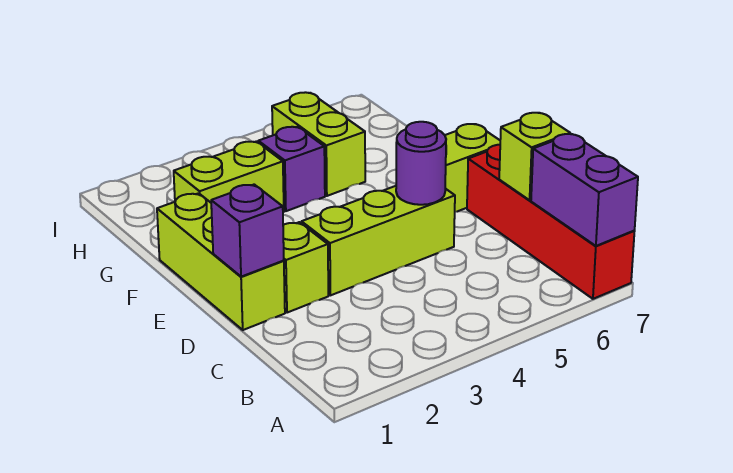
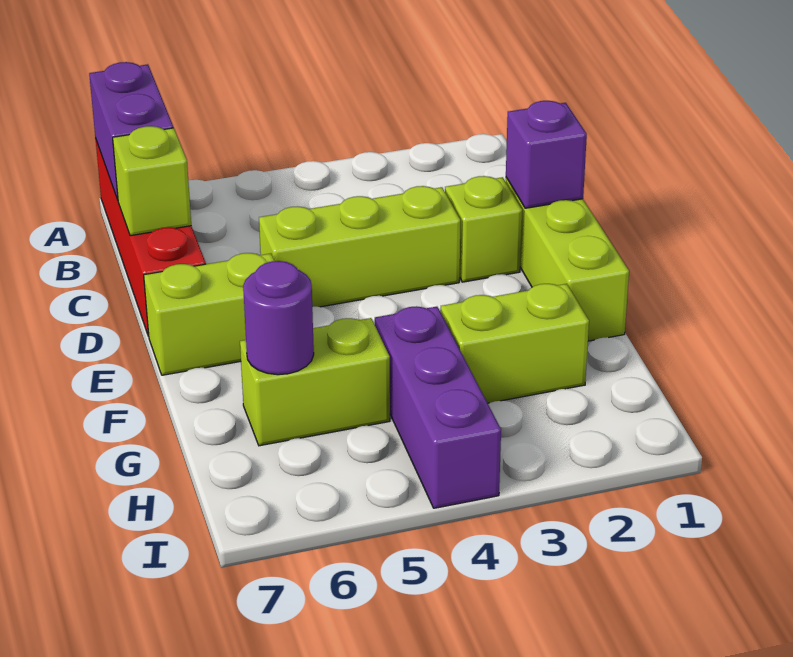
purple 1x1 round brick [396,122,446,205] -> purple 1x1 round brick moved to [243,261,314,375]
purple 1x1 brick [258,127,325,211] -> purple 1x3 brick [375,306,501,508]
lime 1x2 brick [272,92,365,196] -> lime 1x2 brick turned to [240,318,390,446]

